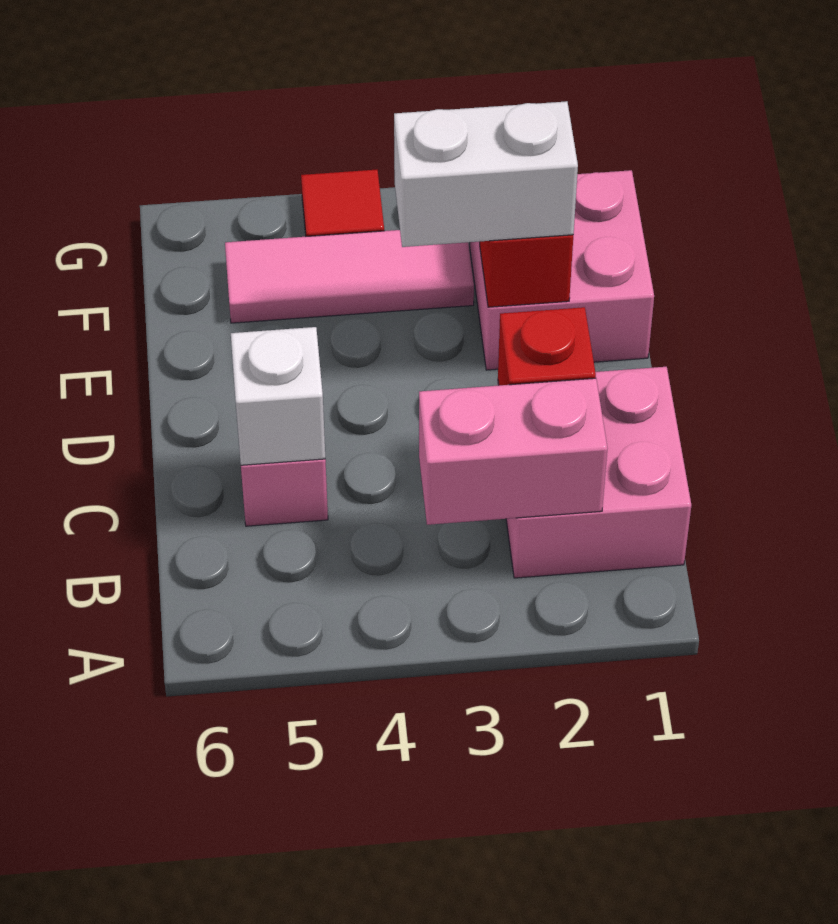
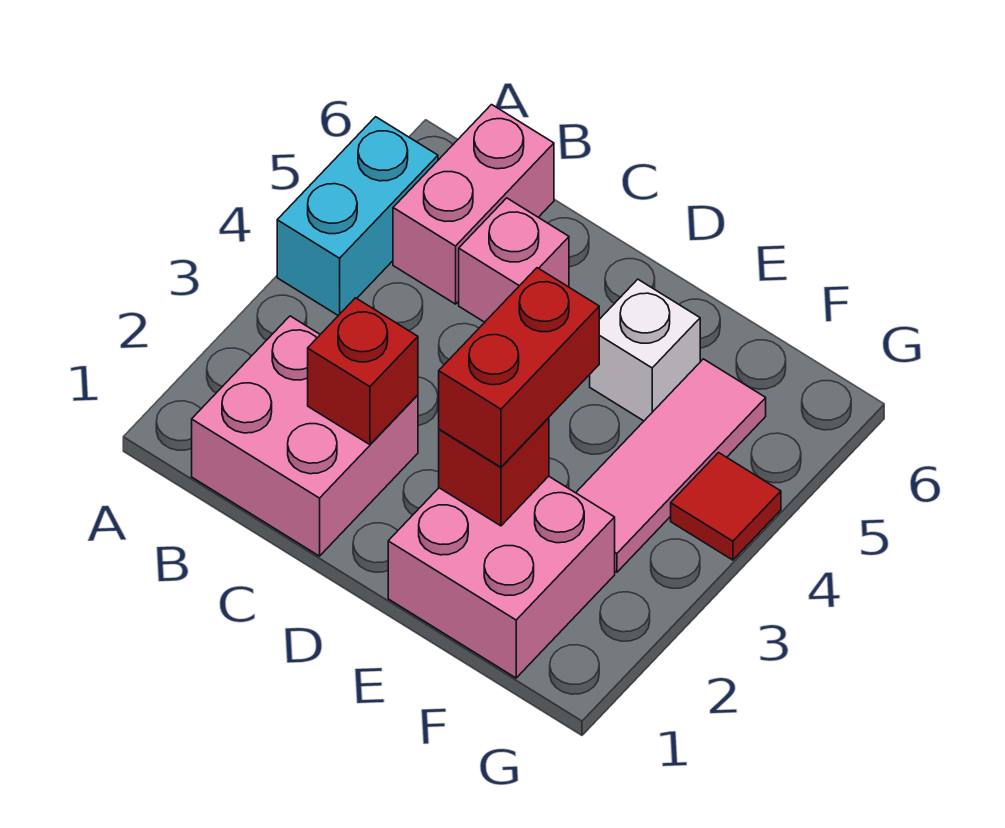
none -> cyan 1x2 brick [277,117,438,316]
pink 1x2 brick [419,378,608,525] -> pink 1x2 brick moved to [393,105,554,304]
white 1x1 brick [231,327,325,465] -> white 1x1 brick moved to [590,279,700,421]
white 1x2 brick [394,101,578,247] -> red 1x2 brick [439,268,599,467]

